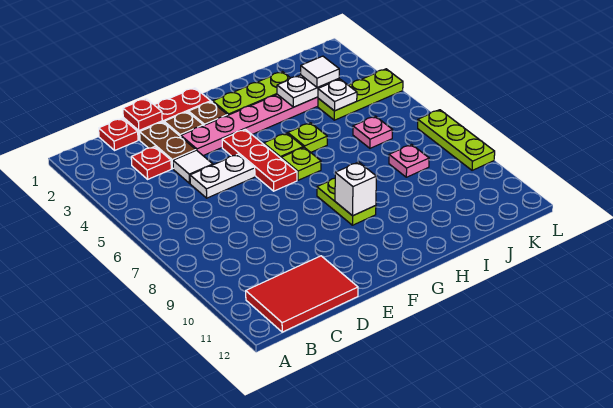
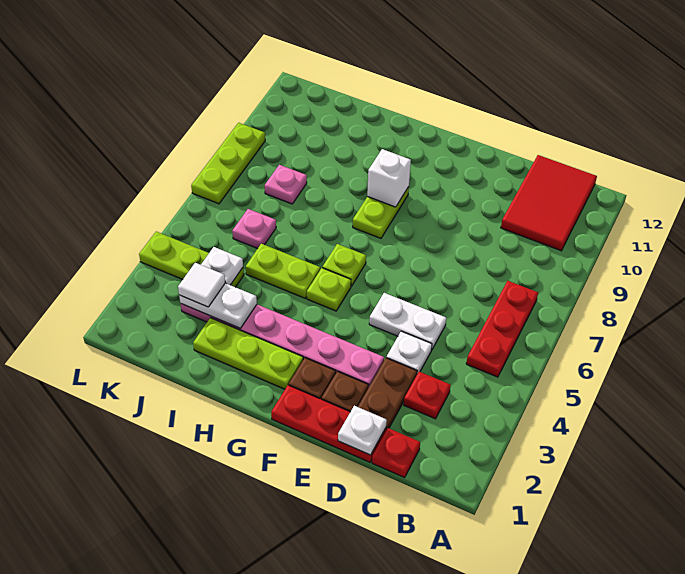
red 2x3 tile [246,256,358,332] -> red 2x3 tile turned to [501,155,597,251]
red 1x1 plate [123,99,162,131] -> white 1x1 plate [338,406,387,455]
white 1x1 tile [173,150,213,183] -> white 1x1 plate [386,331,432,374]
red 1x3 plate [222,129,297,191] -> red 1x3 plate moved to [466,281,538,377]
lime 1x1 plate [288,123,327,152] -> lime 1x2 plate [246,244,320,298]

